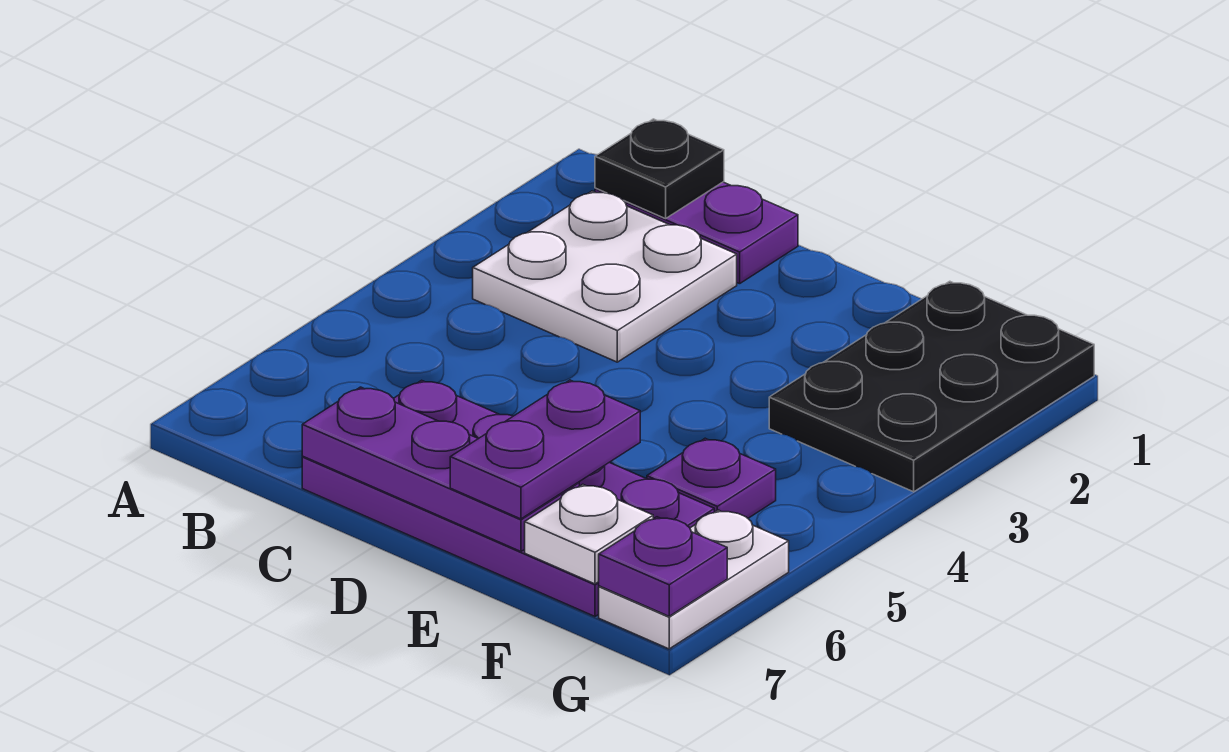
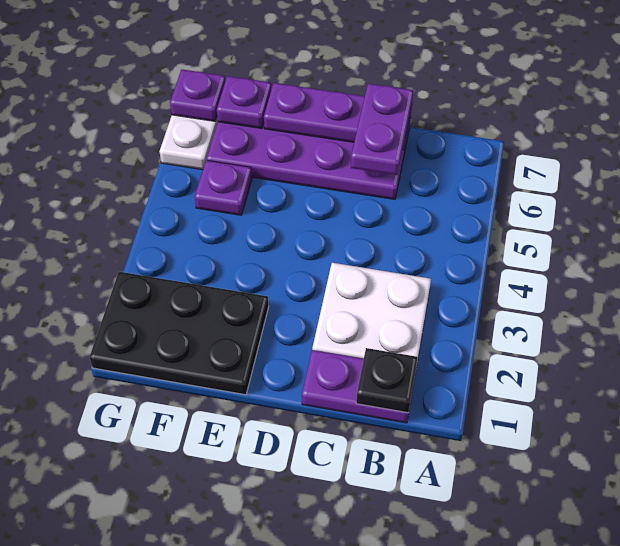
purple 1x2 plate [450,380,640,519] -> purple 1x2 plate moved to [351,84,413,175]
black 2x3 plate [769,281,1094,492] -> black 2x3 plate turned to [89,272,269,395]
white 1x1 plate [525,484,653,584] -> purple 1x1 plate [217,76,271,128]

